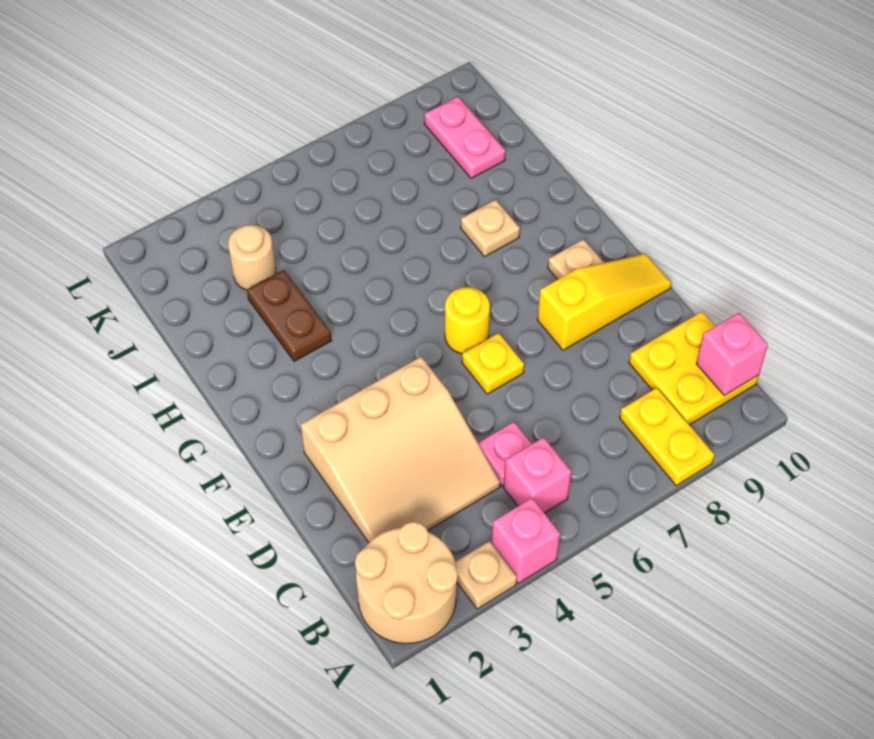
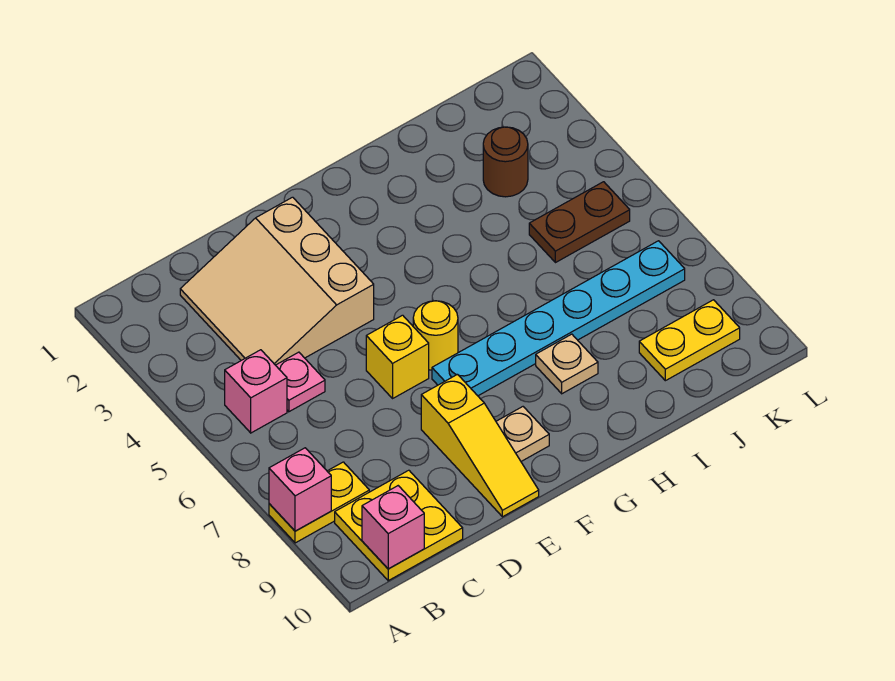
tan 2x2 round brick [355,522,458,644] -> none
tan 1x1 plate [455,541,517,609] -> none
pink 1x1 brick [492,498,560,583] -> pink 1x1 brick moved to [269,448,331,531]
yellow 1x1 plate [462,333,524,394] -> yellow 1x1 brick [366,315,429,398]
none -> cyan 1x6 plate [432,241,685,396]
brown 1x2 plate [247,270,332,361] -> brown 1x2 plate moved to [529,182,630,263]
tan 1x1 round brick [228,225,276,290] -> brown 1x1 round brick [483,127,528,197]
pink 1x2 plate [424,97,505,179] -> yellow 1x2 plate [639,300,740,381]

